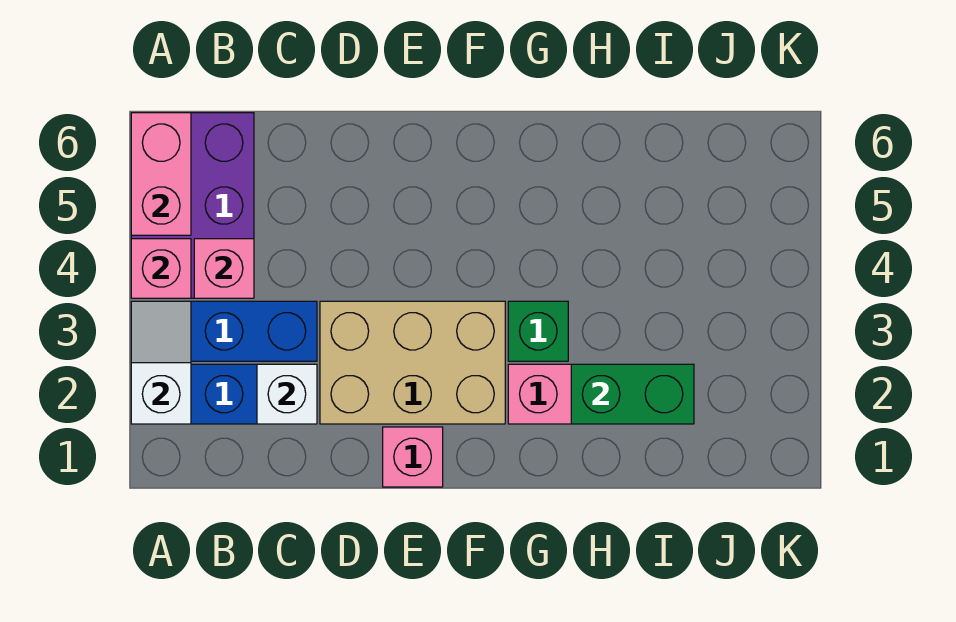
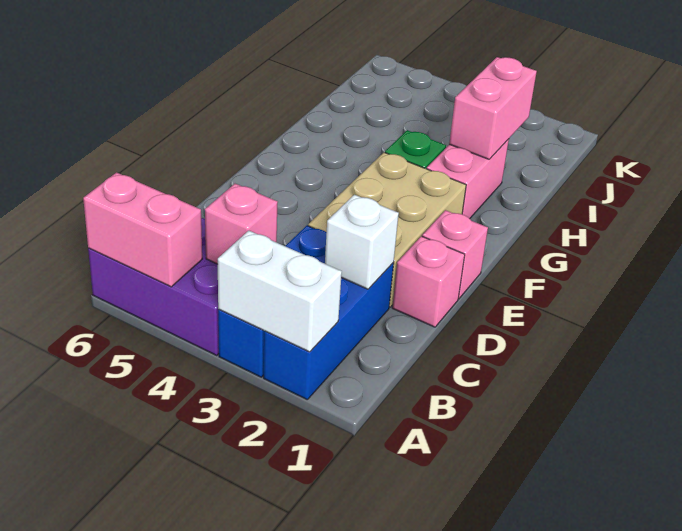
white 1x2 slope [131,301,191,424] -> white 1x2 brick [218,231,342,352]
pink 1x1 brick [131,239,191,298] -> pink 1x1 brick moved to [392,236,465,327]
green 1x2 brick [571,364,694,424] -> pink 1x2 brick [449,57,537,159]

